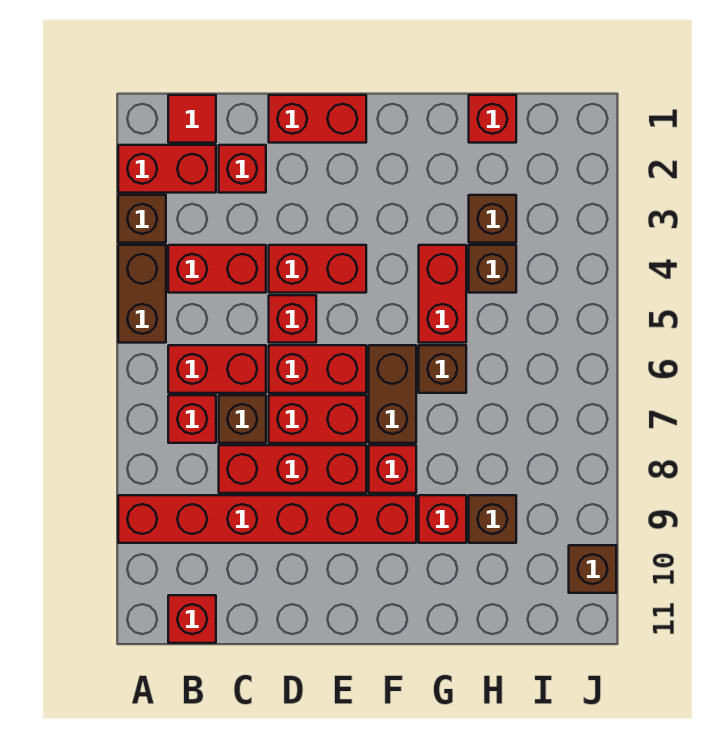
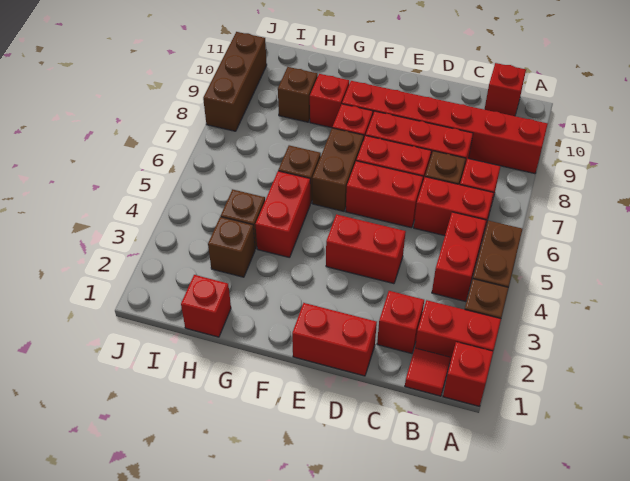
red 1x2 brick [168,245,266,293] -> red 1x2 brick turned to [432,212,486,302]
red 1x1 brick [269,295,316,343] -> red 1x1 brick moved to [443,342,493,406]
brown 1x1 brick [569,545,616,593] -> brown 1x3 brick [203,32,267,131]

